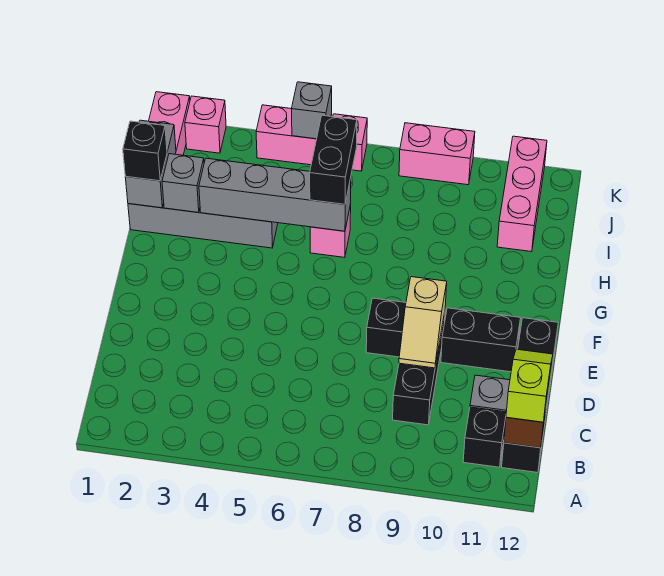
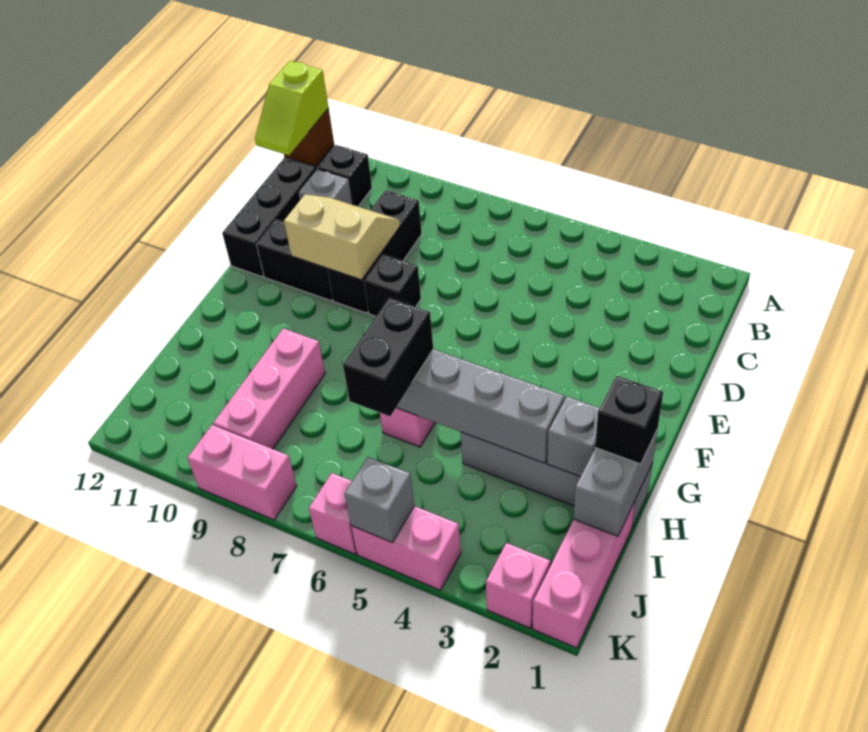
tan 1x2 slope [399,277,447,368] -> tan 2x2 slope [284,194,400,280]
pink 1x3 brick [497,136,547,252] -> pink 1x3 brick moved to [213,328,325,449]

